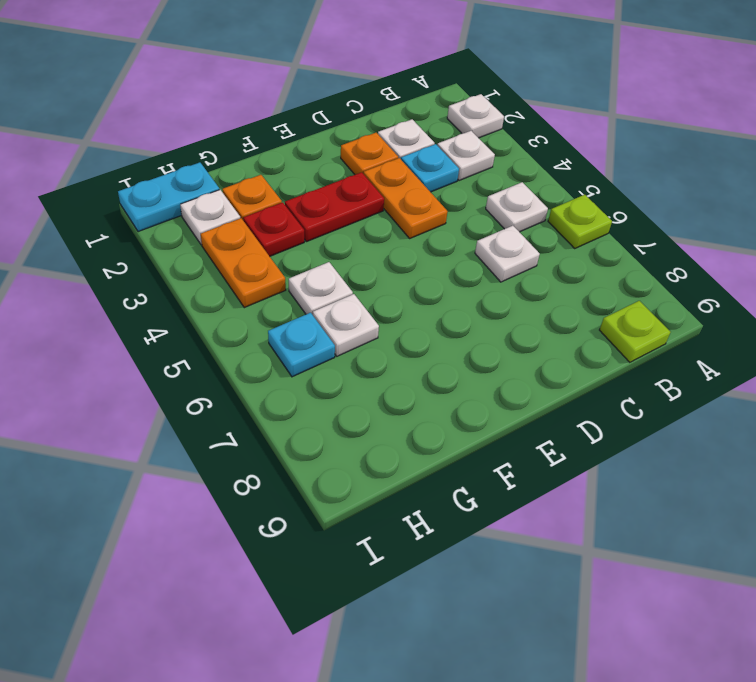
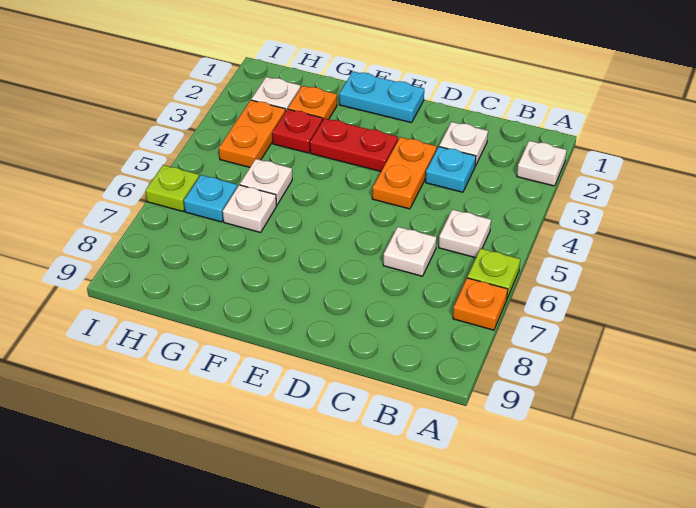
white 1x1 plate [437,131,495,181] -> none
lime 1x1 plate [600,301,670,362] -> lime 1x1 plate moved to [146,165,199,211]
orange 1x1 plate [341,133,398,175] -> orange 1x1 plate moved to [453,278,508,330]
cyan 1x2 plate [118,162,219,232] -> cyan 1x2 plate moved to [339,72,424,123]

